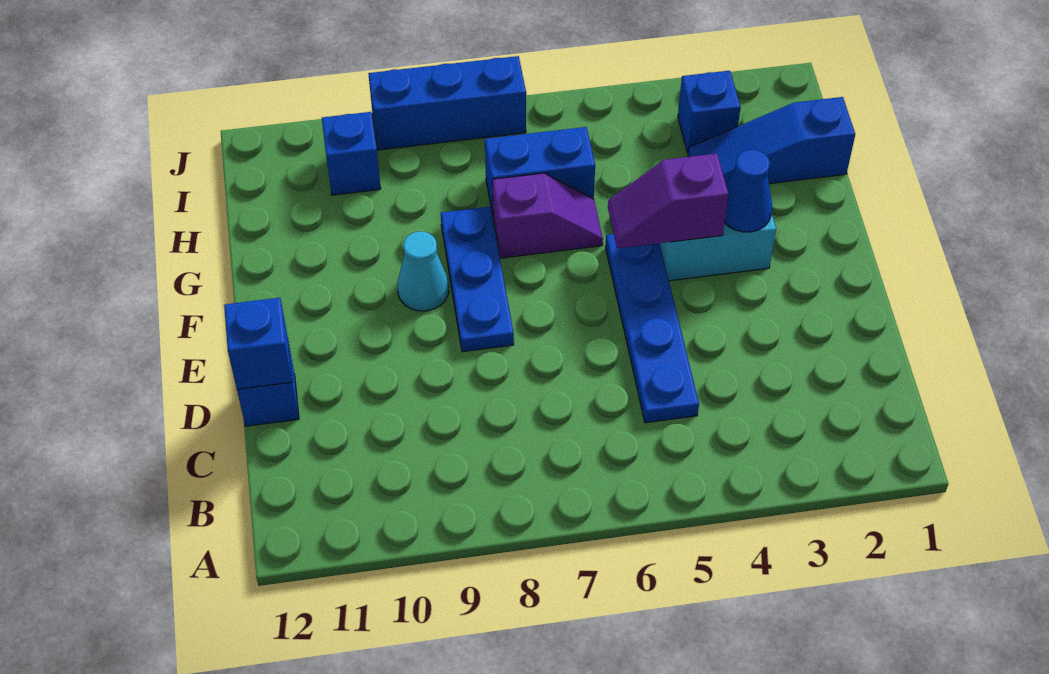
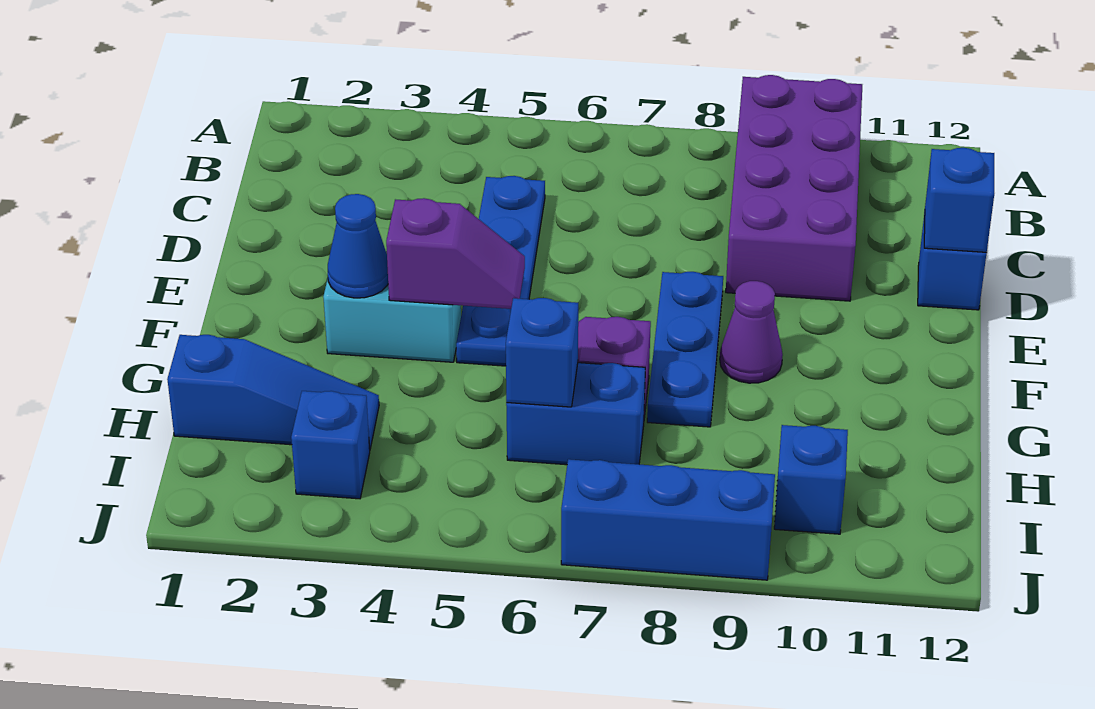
none -> purple 2x4 brick [726,75,862,301]
cyan 1x1 cone [397,232,449,311] -> purple 1x1 cone [720,281,783,383]
none -> blue 1x1 brick [506,298,578,407]

